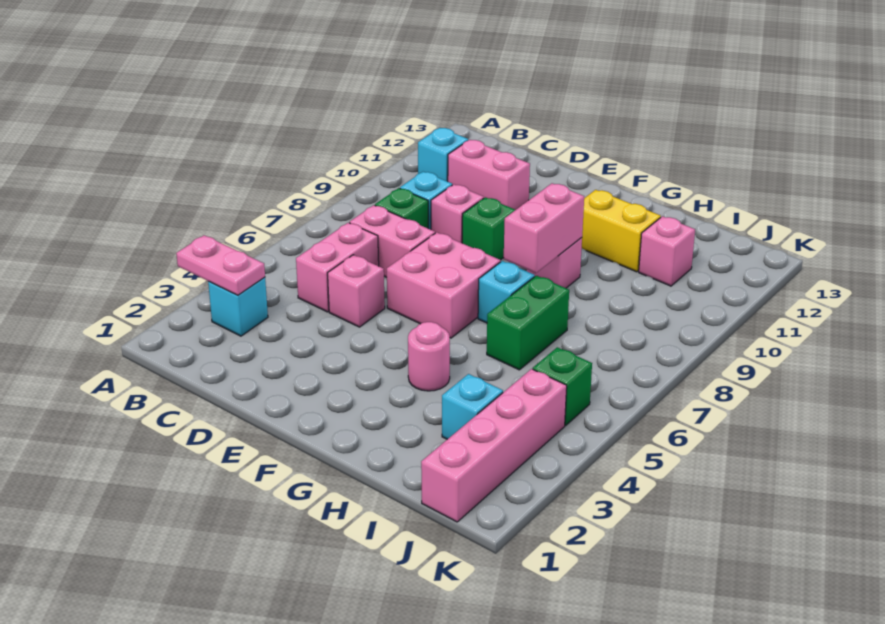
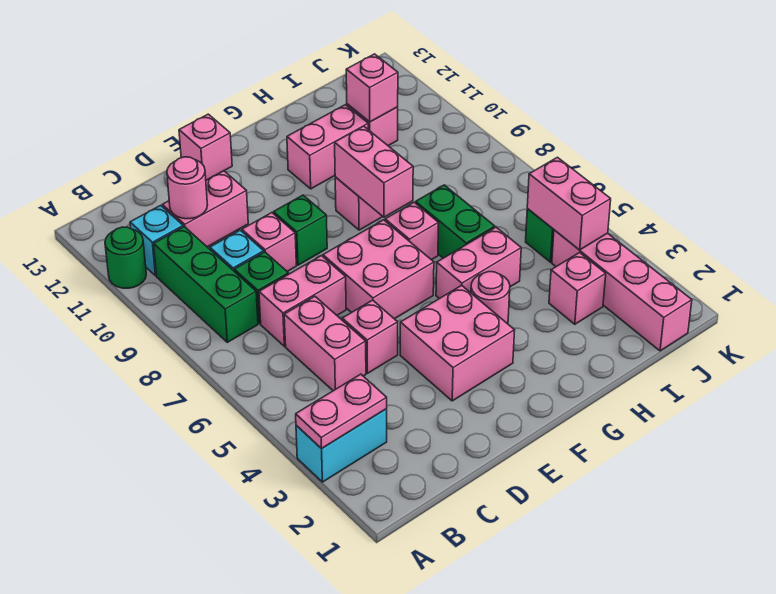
none -> green 1x1 round brick [105,227,146,288]
cyan 1x1 brick [208,277,268,336] -> cyan 1x2 brick [296,409,387,482]
none -> green 1x3 brick [154,227,258,342]
none -> pink 1x1 round brick [167,157,207,219]
none -> pink 2x2 brick [400,285,515,401]
none -> pink 1x1 brick [179,114,232,180]
none -> pink 1x2 brick [436,227,521,299]
cyan 1x1 brick [478,261,535,323] -> pink 1x1 brick [385,202,439,260]
yellow 1x2 brick [582,190,661,272] -> pink 1x2 brick [287,105,368,189]
cyan 1x1 brick [442,374,503,439] -> pink 1x1 brick [549,253,606,324]
none -> pink 1x1 brick [346,54,398,122]
none -> pink 1x2 brick [527,157,611,250]

